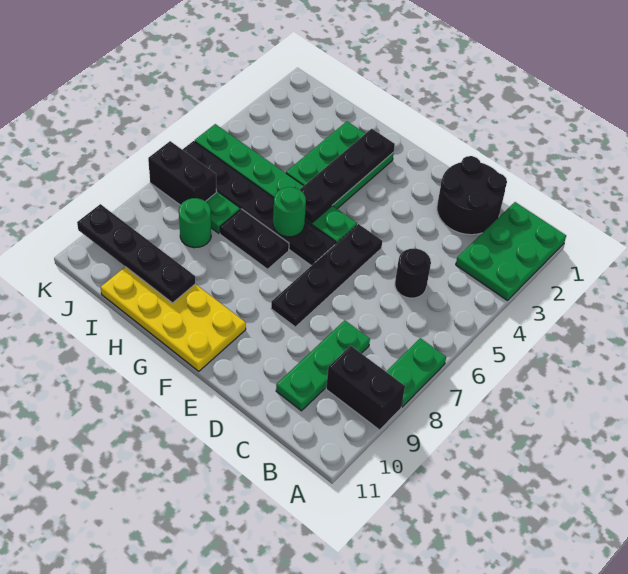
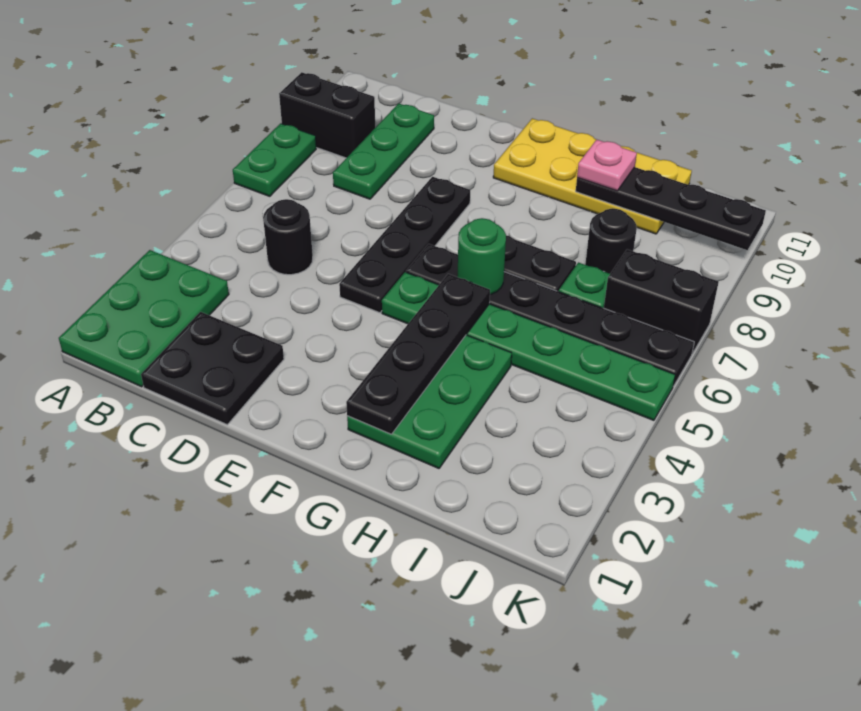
black 2x2 round brick [437,156,507,235] -> black 2x2 plate [141,312,284,425]
none -> pink 1x1 plate [577,140,637,191]
green 1x1 round brick [179,198,211,248] -> black 1x1 round brick [585,208,637,274]

